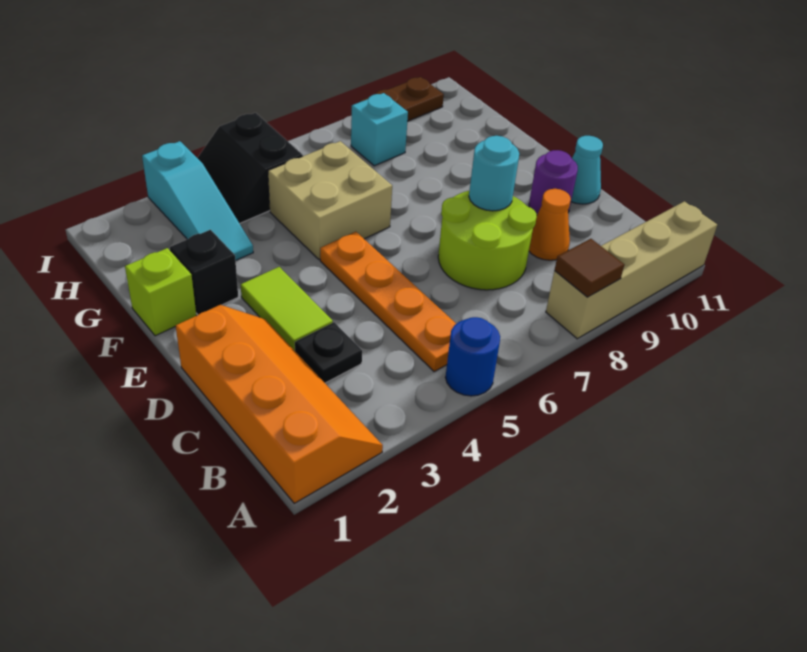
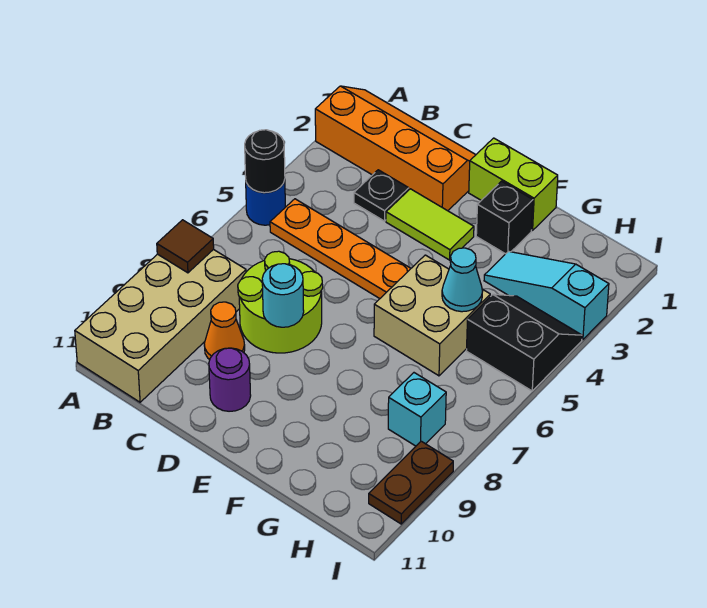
orange 2x4 slope [176,305,383,503] -> orange 2x4 slope turned to [315,86,476,211]
none -> black 1x1 round brick [245,130,285,193]
tan 1x4 brick [546,201,717,339] -> tan 2x4 brick [75,249,246,402]
cyan 1x1 cone [571,136,603,204] -> cyan 1x1 cone moved to [442,248,482,312]
lime 1x1 brick [125,248,196,336] -> lime 1x2 brick [469,138,558,230]

